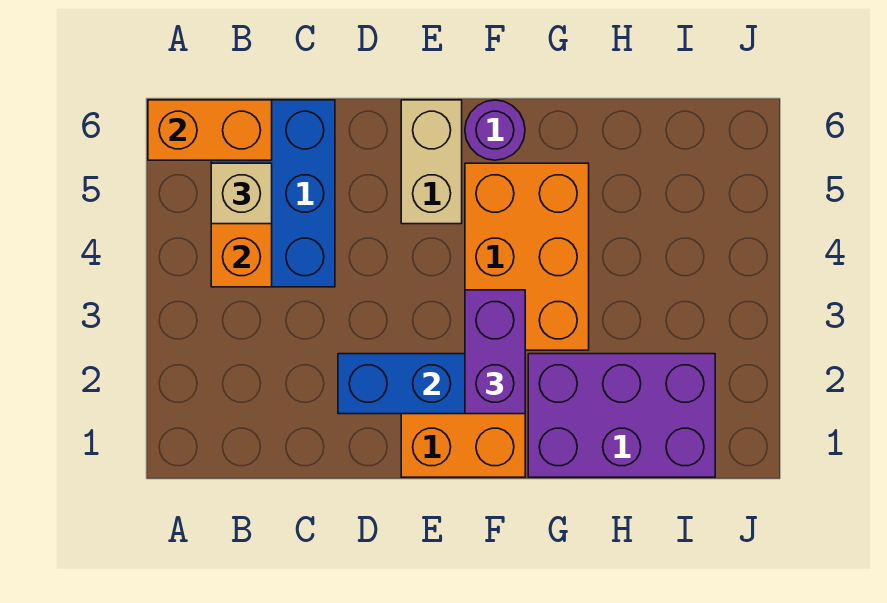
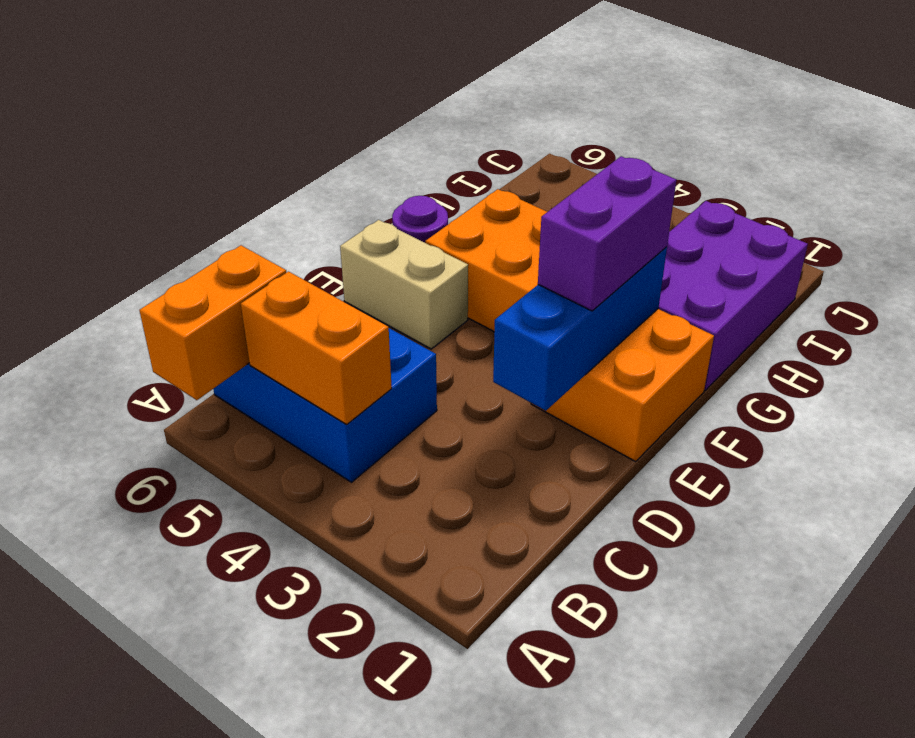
tan 1x1 brick [211,163,272,224] -> none
purple 1x2 brick [465,290,525,414] -> purple 1x2 brick turned to [538,156,676,311]

